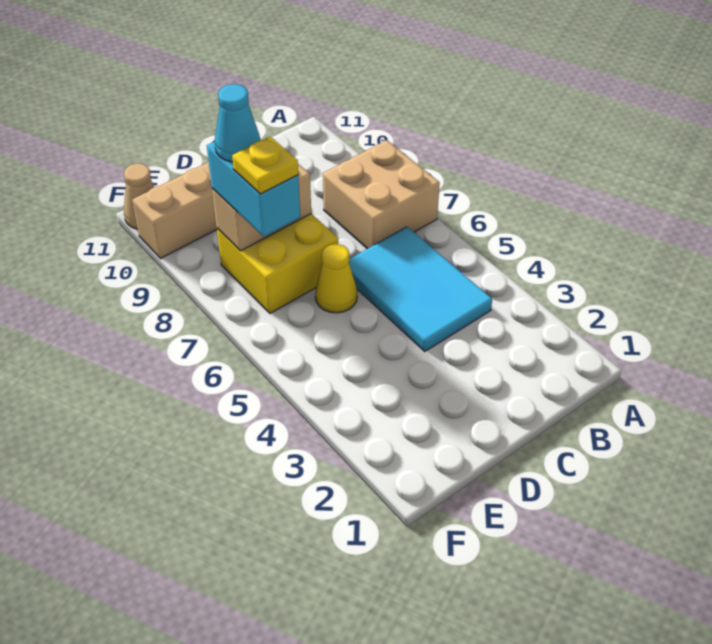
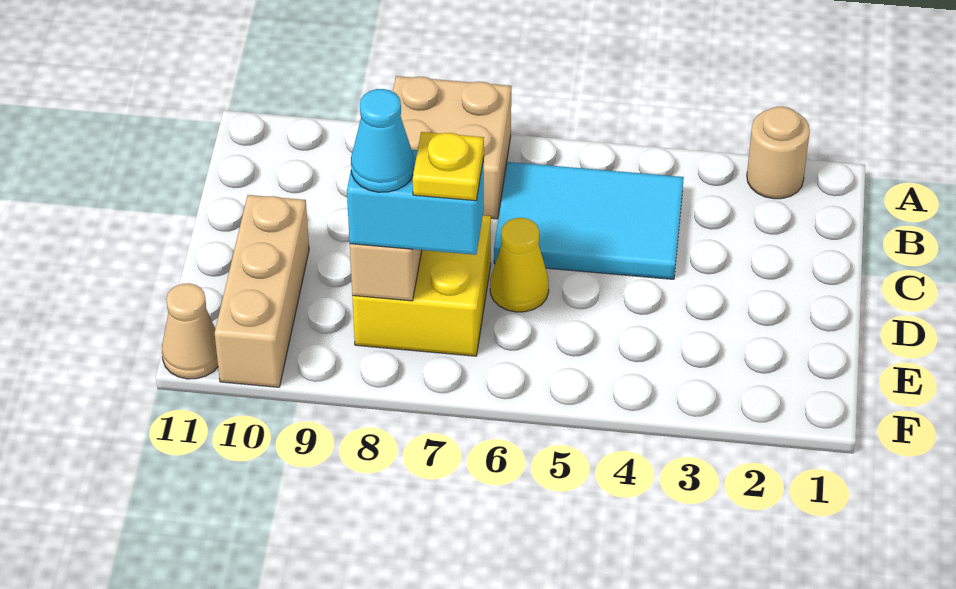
none -> tan 1x1 round brick [747,107,810,199]

